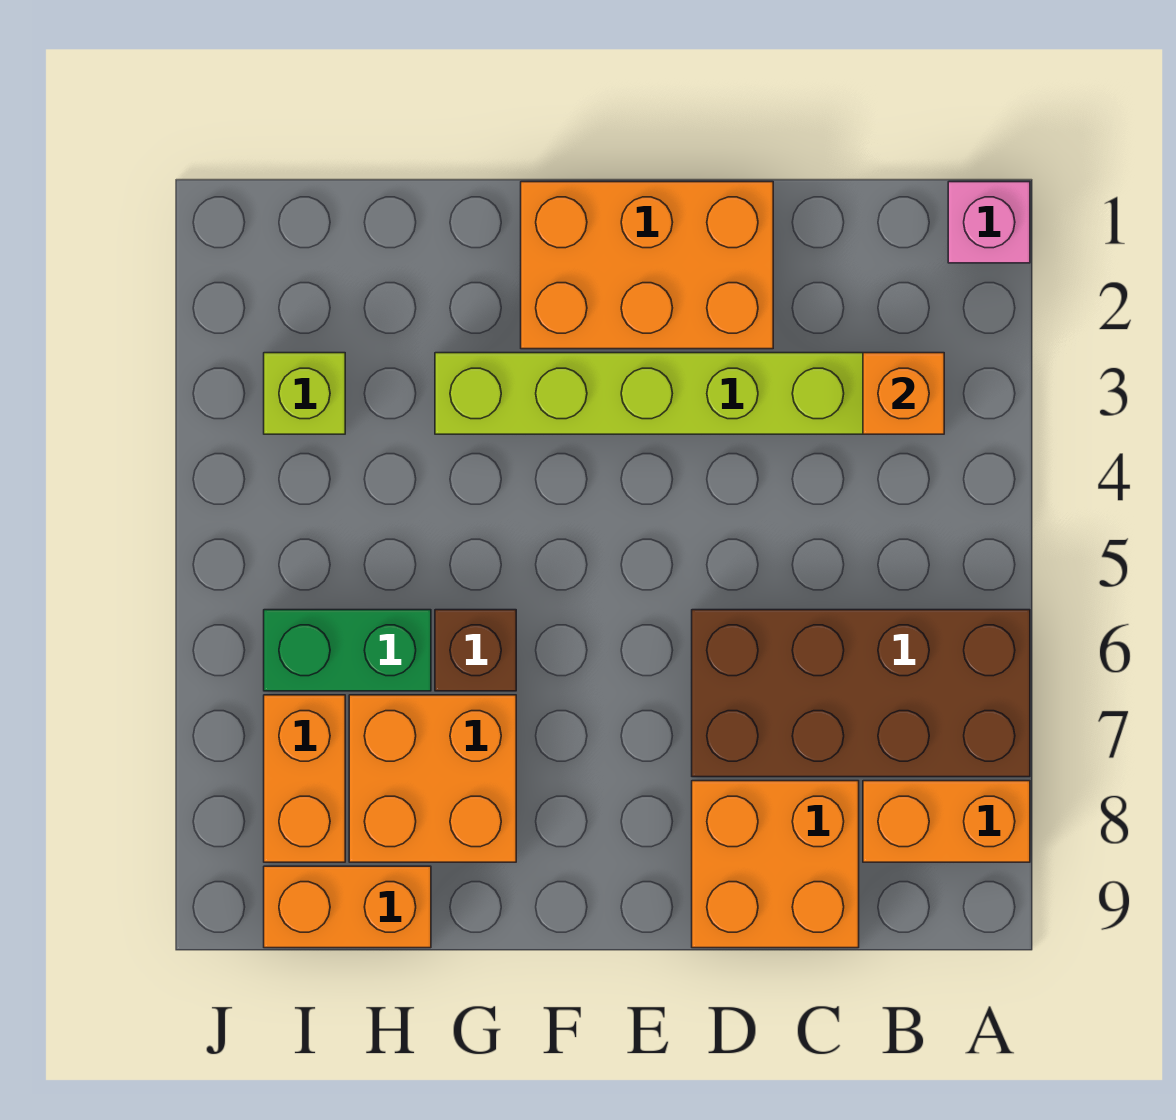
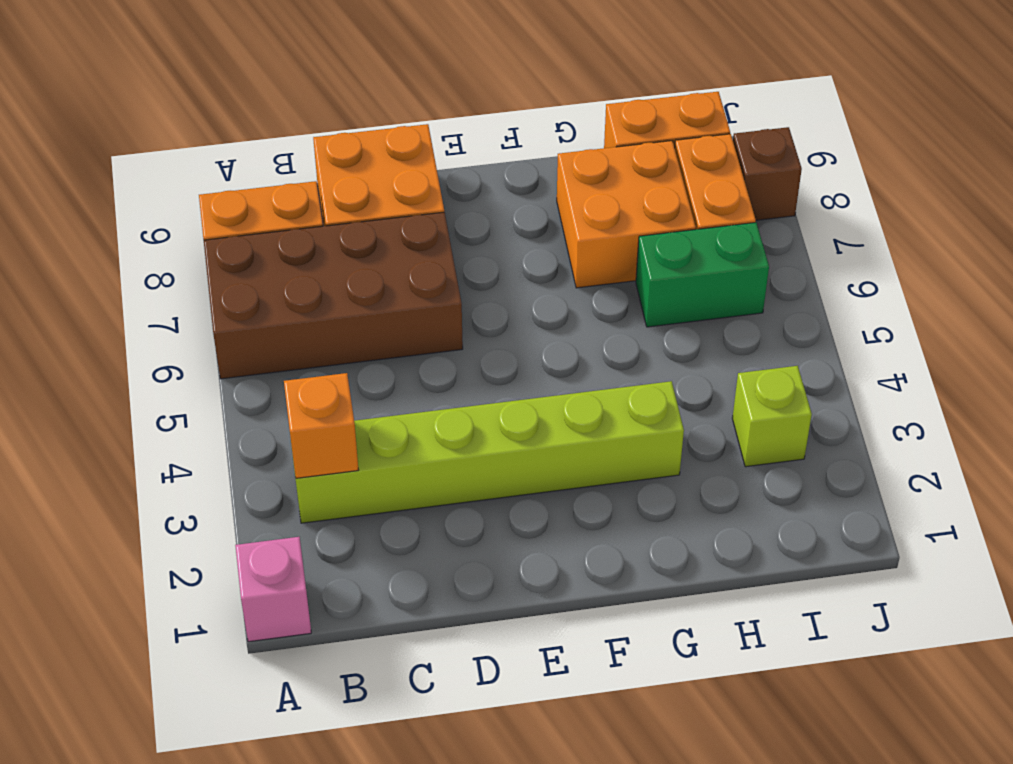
orange 2x3 brick [521,182,773,349] -> none
brown 1x1 brick [435,610,516,691] -> brown 1x1 brick moved to [733,127,802,220]

